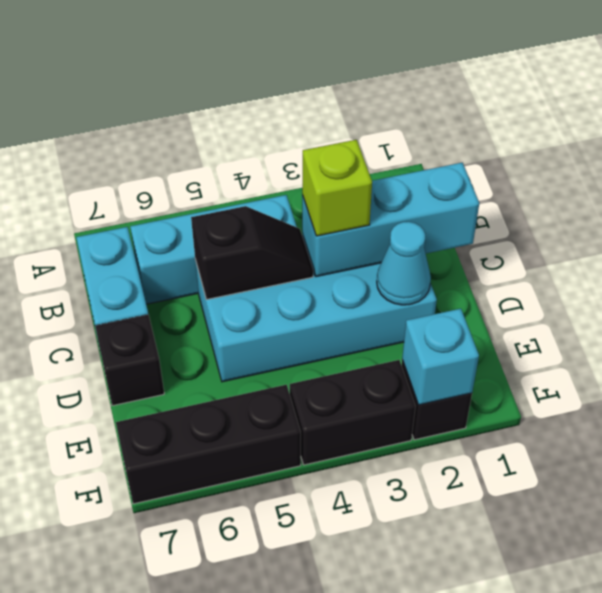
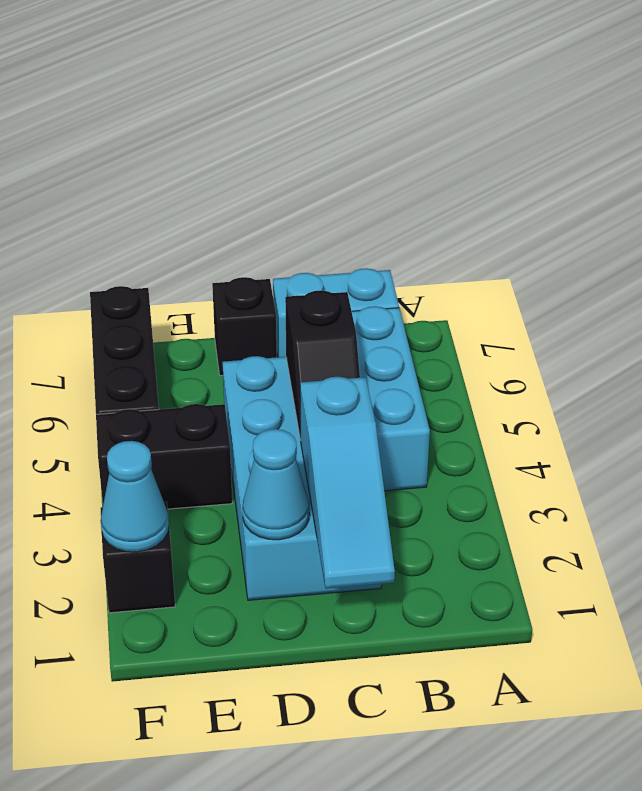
cyan 1x3 brick [302,163,479,277] -> cyan 1x3 slope [300,377,395,589]
lime 1x1 brick [302,140,372,236] -> none
cyan 1x1 brick [402,309,479,405] -> cyan 1x1 cone [100,441,169,552]
black 1x2 brick [290,360,416,465] -> black 1x2 brick turned to [96,404,232,509]

